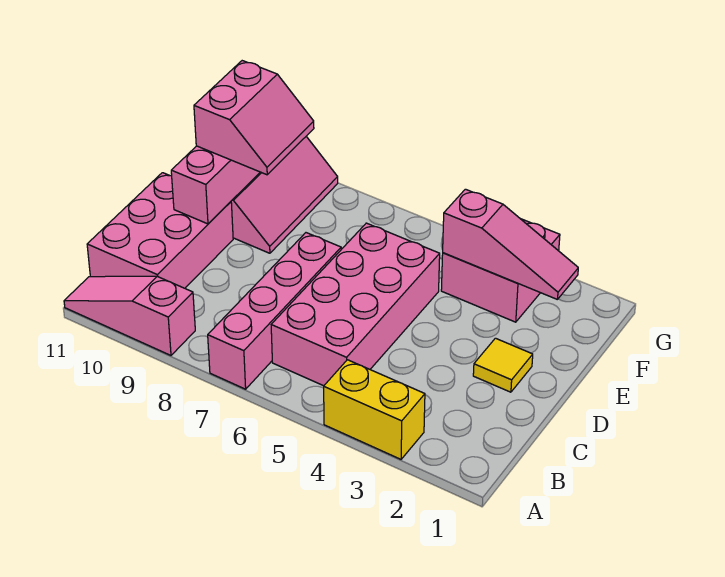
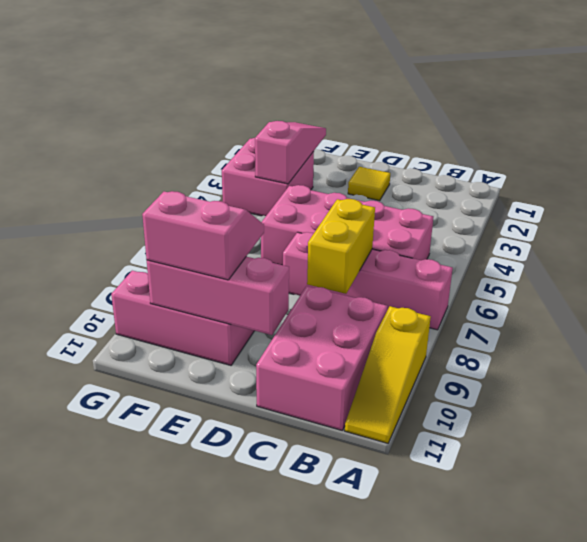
yellow 1x2 brick [324,360,425,459] -> yellow 1x2 brick moved to [307,199,375,294]
pink 1x3 slope [64,276,195,355] -> yellow 1x3 slope [345,306,431,443]
pink 2x3 brick [87,173,233,288] -> pink 2x3 brick turned to [256,286,388,430]

